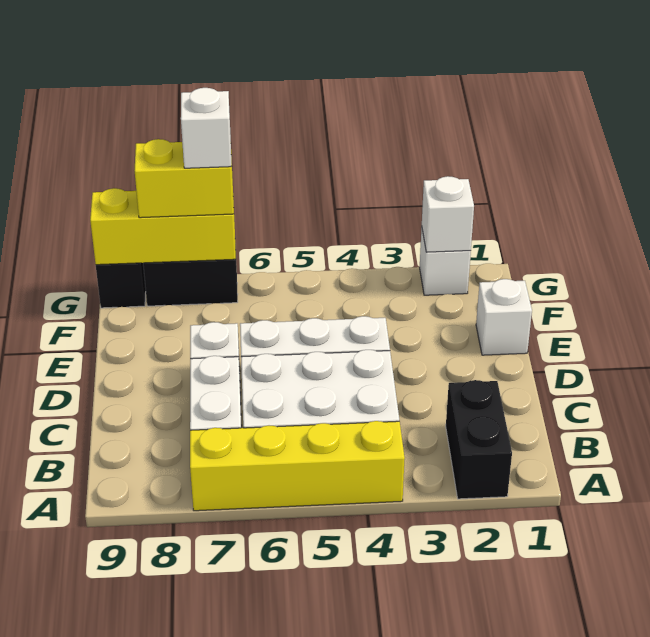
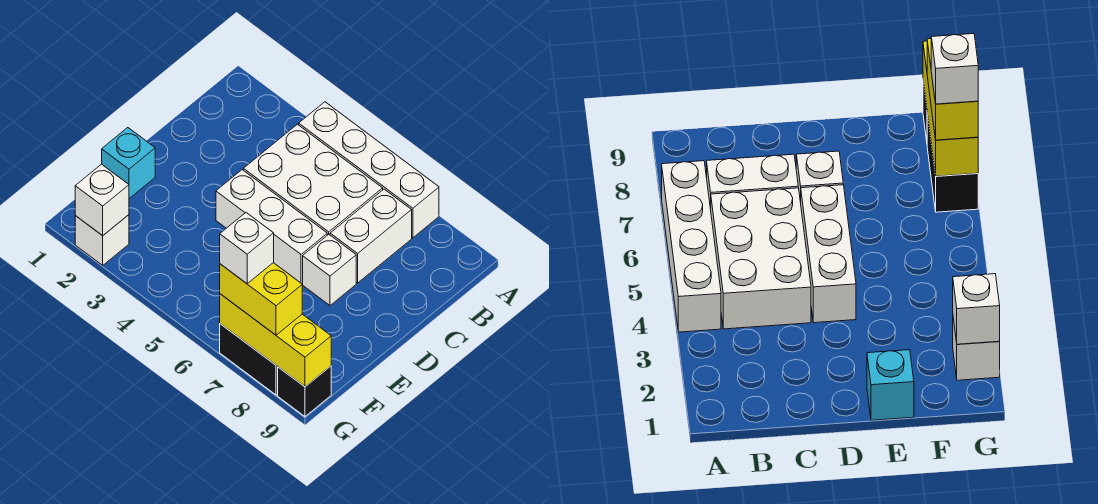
black 1x2 brick [446,380,512,499] -> none
yellow 1x4 brick [190,421,405,511] -> white 1x4 brick [299,102,439,238]
white 1x1 brick [476,279,532,355] -> cyan 1x1 brick [102,128,155,199]

